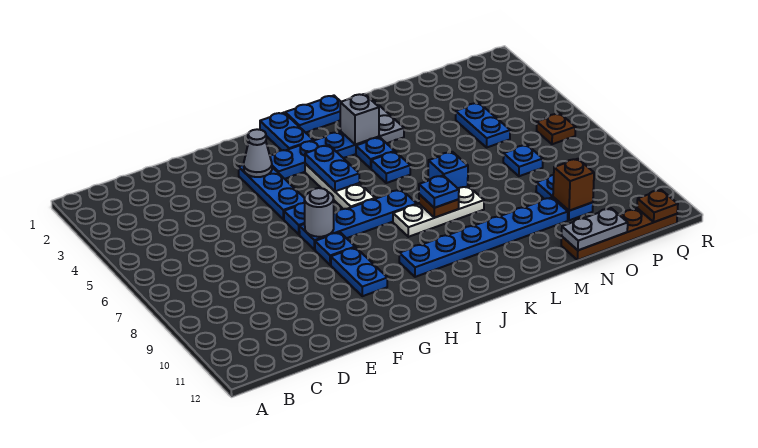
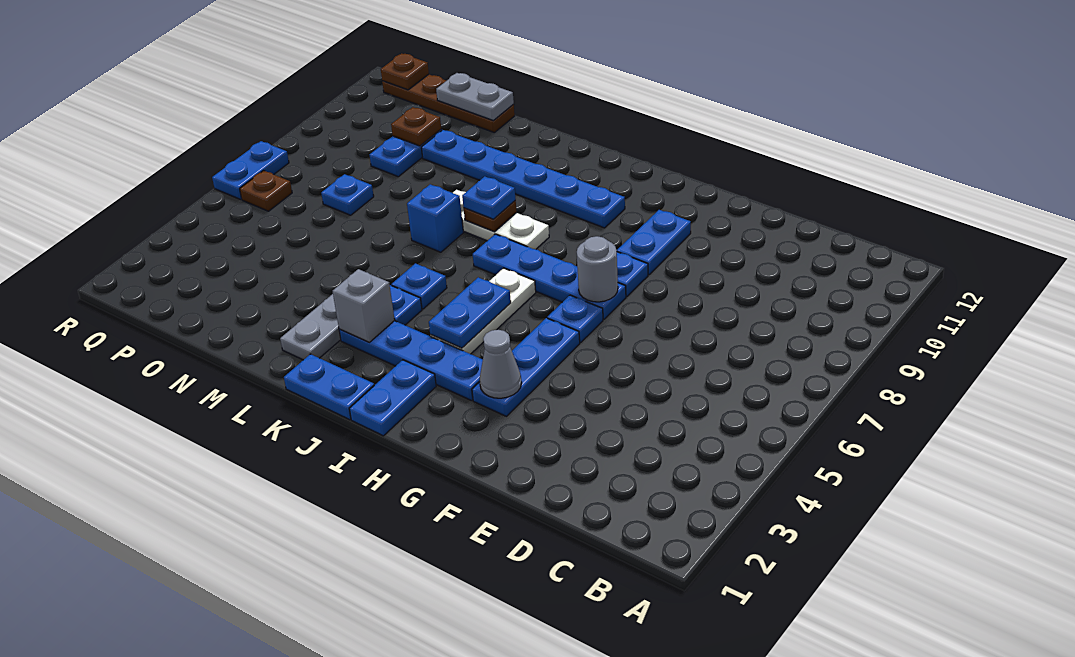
blue 1x2 plate [456,103,510,147] -> blue 1x2 plate moved to [212,141,289,200]
brown 1x1 brick [553,159,594,211] -> brown 1x1 plate [391,107,441,146]

